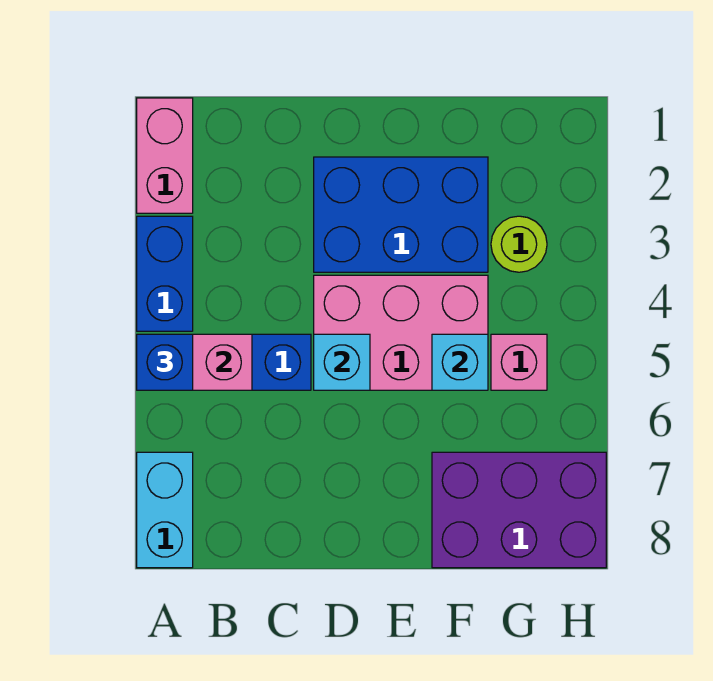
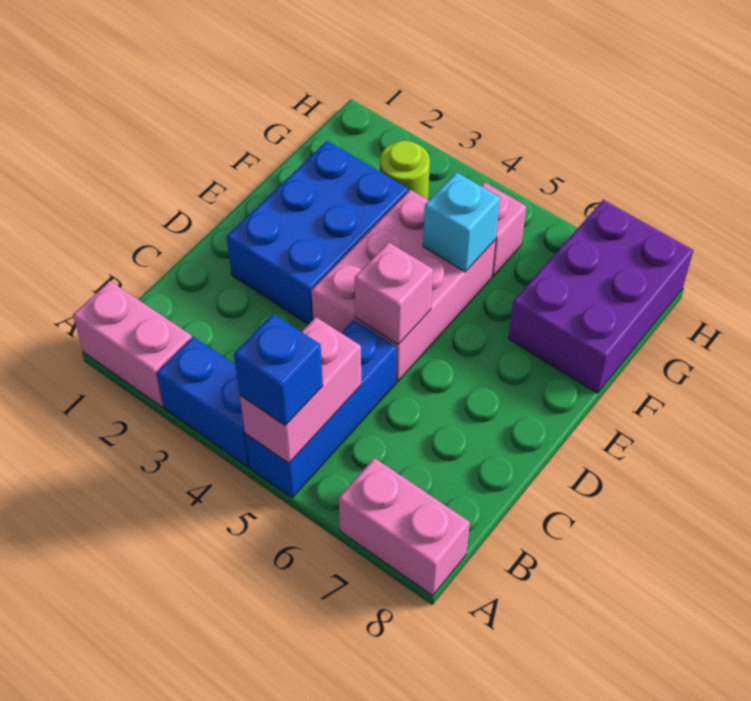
cyan 1x2 brick [137,452,193,568] -> pink 1x2 brick [339,458,470,596]
cyan 1x1 brick [314,334,370,390] -> pink 1x1 brick [355,242,433,344]

